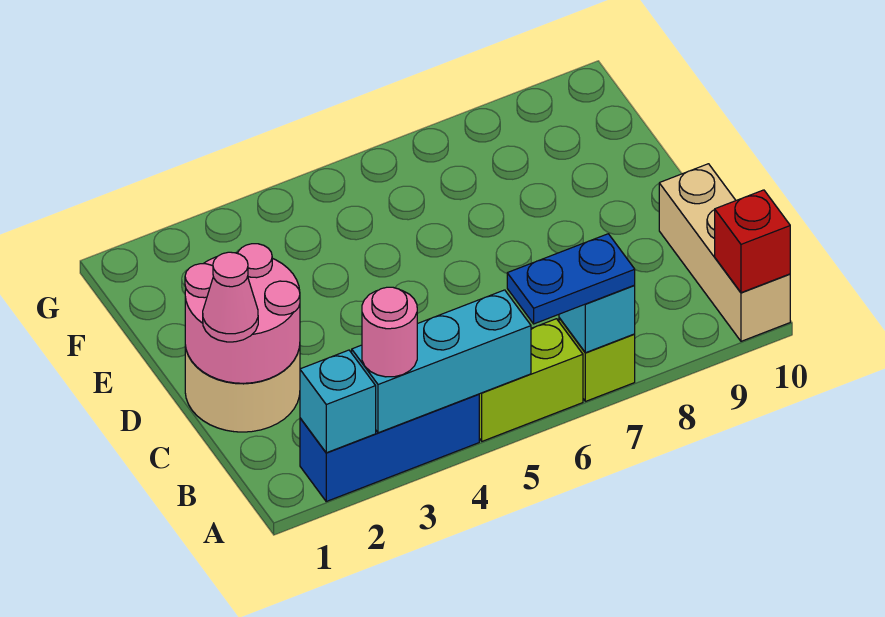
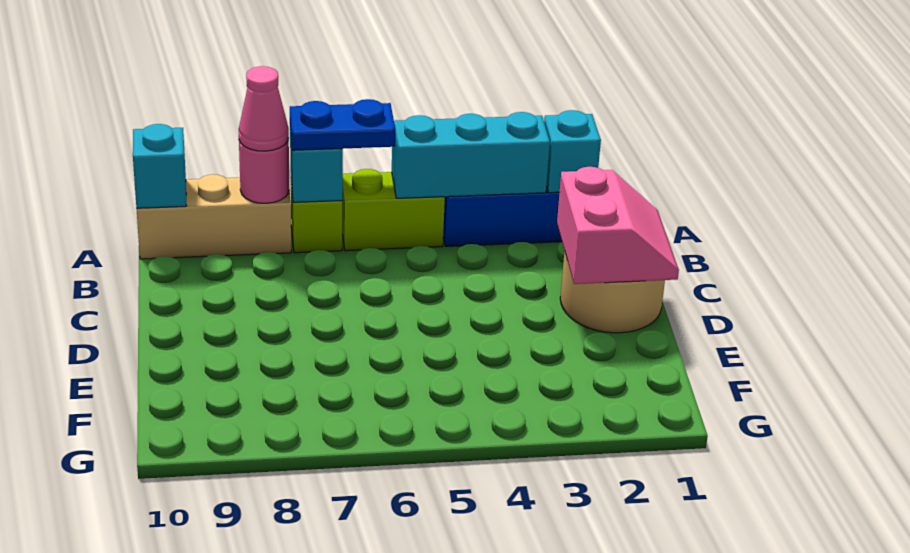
pink 1x1 round brick [362,287,417,377] -> pink 1x1 round brick moved to [239,139,289,203]
tan 1x3 brick [659,164,790,341] -> tan 1x3 brick turned to [136,174,291,259]
red 1x1 brick [715,190,790,293] -> cyan 1x1 brick [133,124,186,208]
pink 2x2 round brick [185,244,300,383] -> pink 2x2 slope [557,167,679,284]
pink 1x1 cone [203,252,258,342] -> pink 1x1 cone moved to [239,66,289,151]

